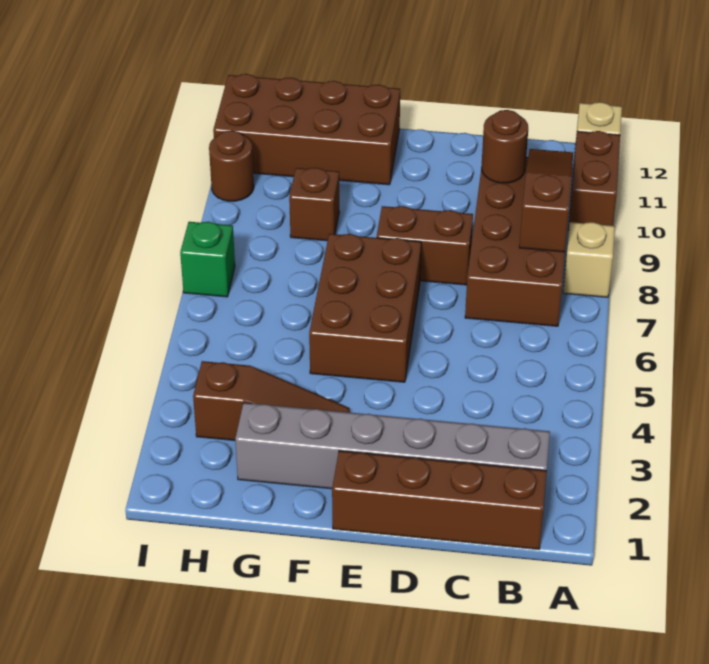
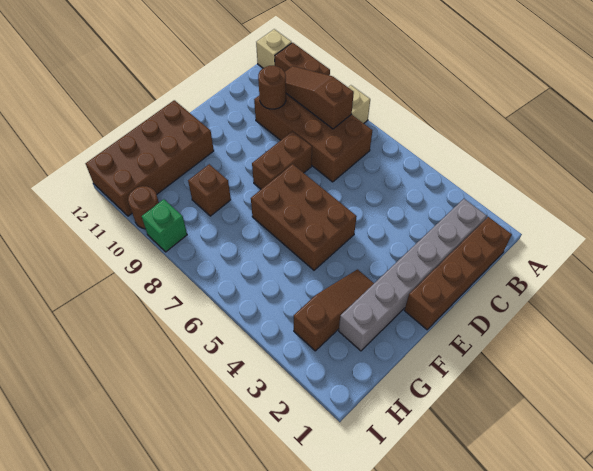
green 1x1 brick [180,222,235,297] -> green 1x1 brick moved to [142,199,187,252]

